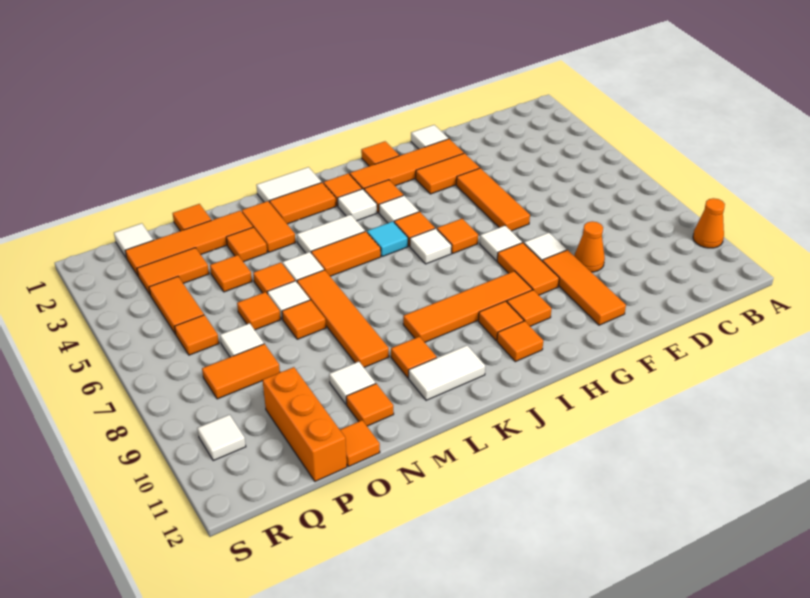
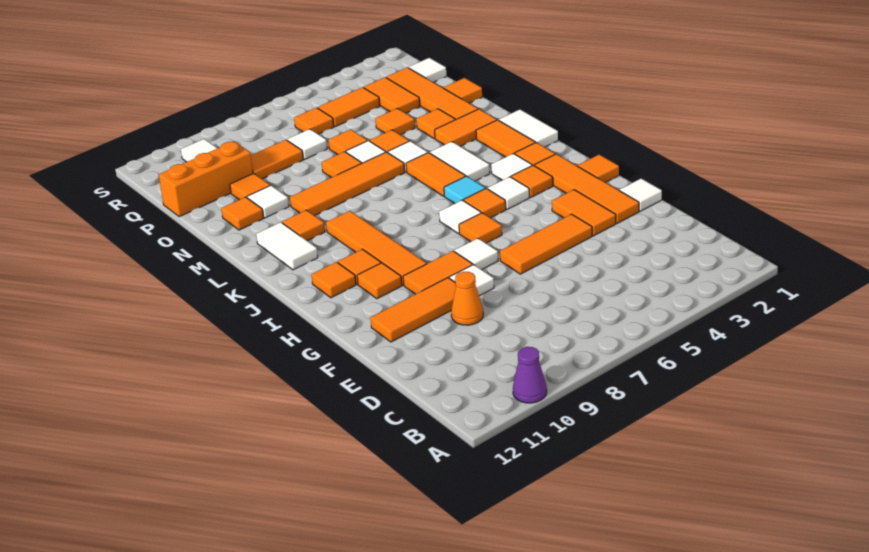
orange 1x1 cone [693,198,725,248] -> purple 1x1 cone [513,347,547,403]
orange 1x1 tile [340,420,380,467] -> orange 1x1 tile moved to [230,173,270,200]
orange 1x2 tile [202,344,280,399] -> orange 1x2 tile turned to [251,140,303,179]

